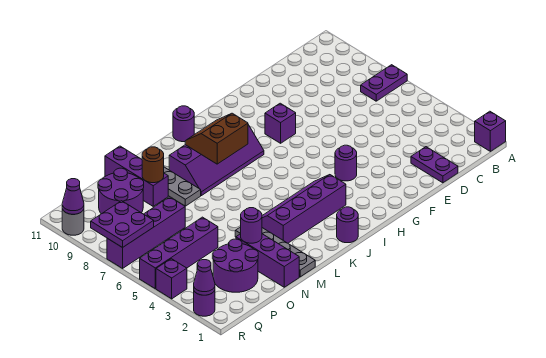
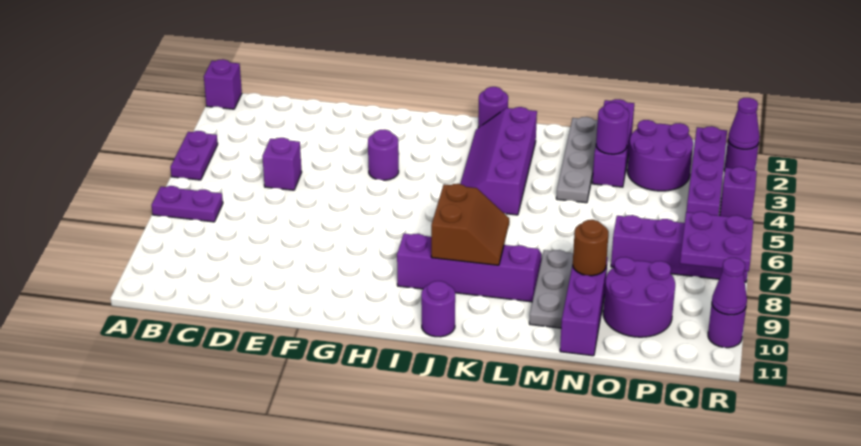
purple 1x2 plate [411,147,458,183] -> purple 1x2 plate moved to [170,131,218,180]
purple 1x1 brick [265,103,296,143] -> purple 1x1 brick moved to [262,138,302,190]
purple 2x4 slope [262,175,346,243] -> purple 2x4 slope turned to [460,107,537,215]
brown 2x2 slope [185,113,248,164] -> brown 2x2 slope turned to [431,184,509,265]
purple 1x4 brick [140,217,218,289] -> purple 1x4 brick turned to [686,126,727,216]
grey 1x1 round brick [62,209,84,235] -> purple 1x1 round brick [708,304,746,348]

